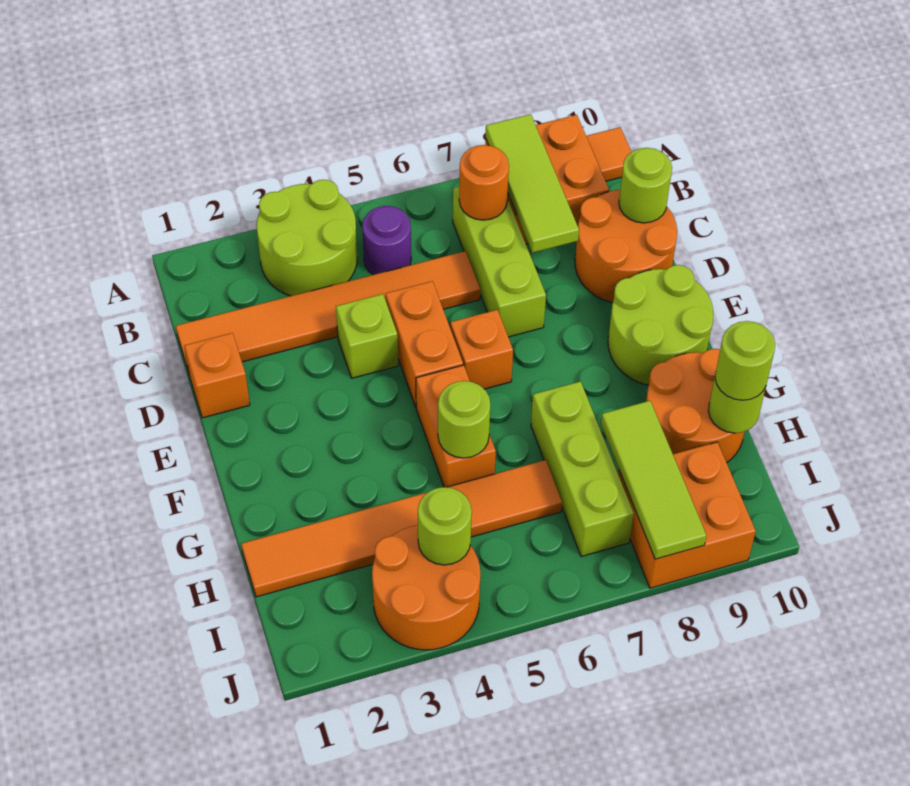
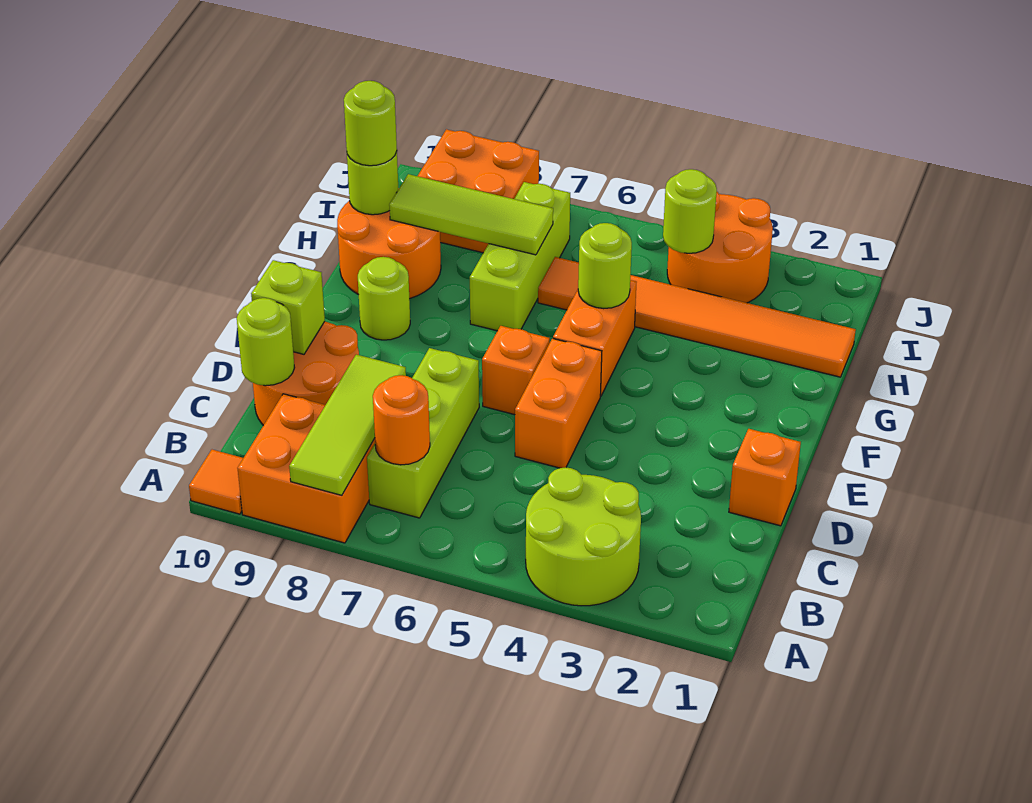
purple 1x1 round brick [362,206,411,275] -> none
orange 1x6 tile [176,251,480,372] -> none
lime 1x1 brick [336,294,398,378] -> lime 1x1 brick moved to [251,260,325,354]
lime 2x2 round brick [608,265,713,385] -> lime 1x1 round brick [358,257,410,340]
lime 1x3 tile [601,401,707,559] -> lime 1x3 tile turned to [389,174,553,255]

